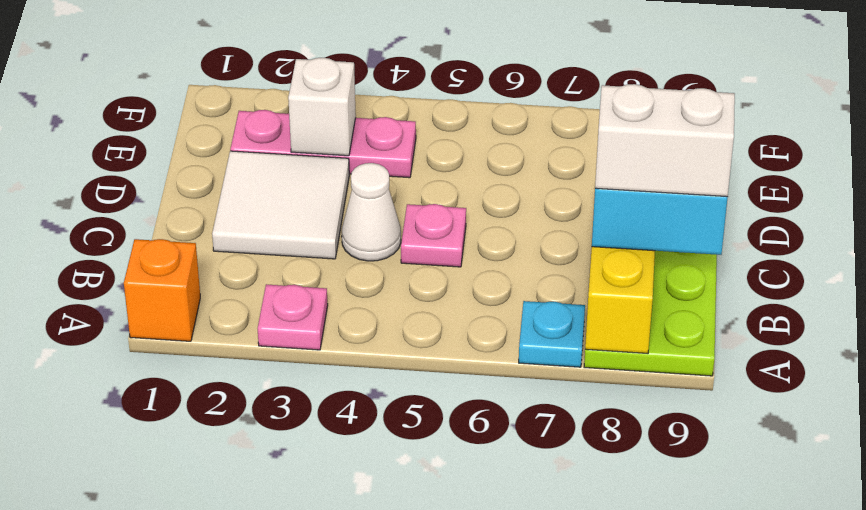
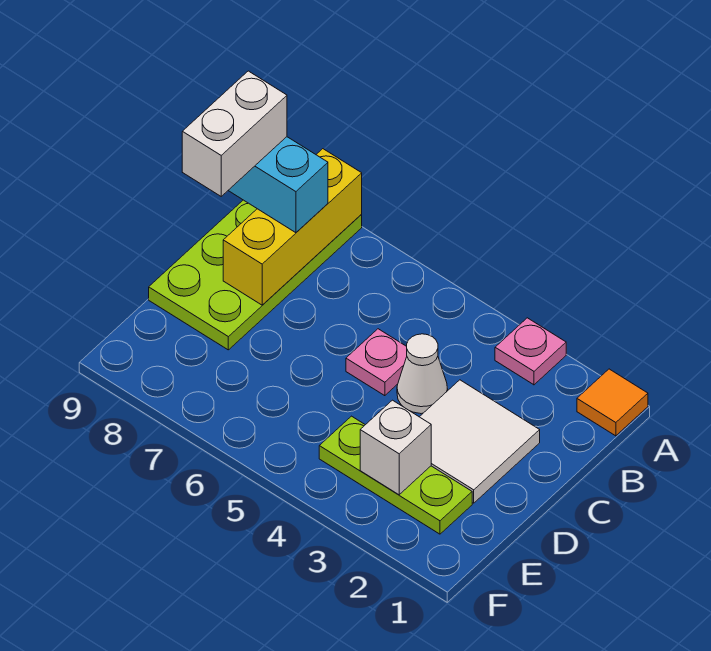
orange 1x1 brick [124,239,200,341] -> orange 1x1 tile [577,369,648,436]
cyan 1x1 plate [519,301,585,367] -> none
white 1x2 brick [595,84,735,197] -> white 1x2 brick turned to [182,71,287,196]
pink 1x3 plate [230,110,416,178] -> lime 1x3 plate [319,416,472,534]

